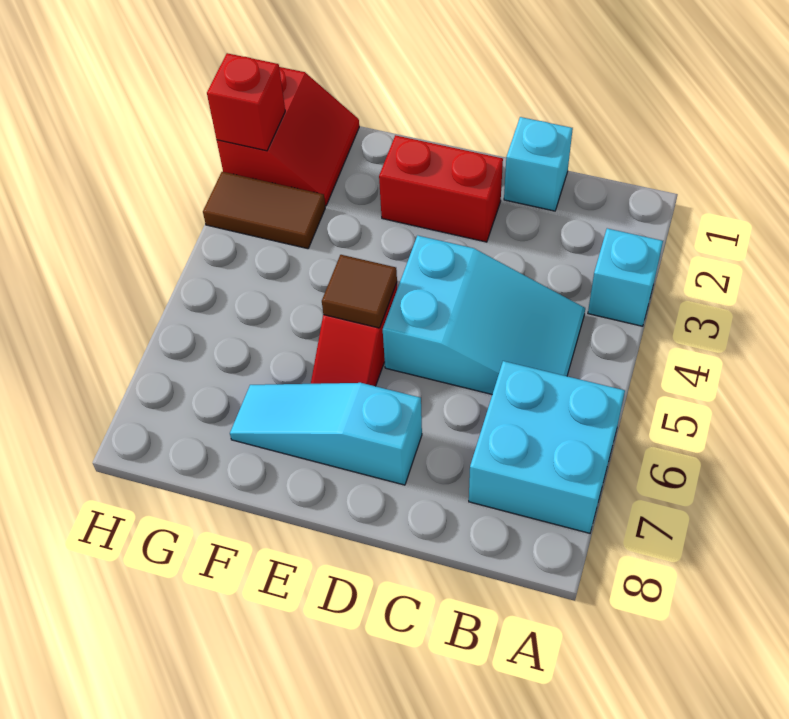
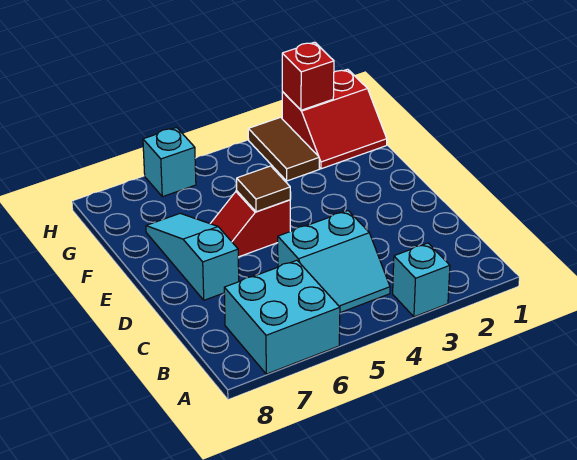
cyan 2x3 slope [383,235,585,394] -> cyan 2x2 slope [278,211,390,313]
cyan 1x1 brick [504,117,573,211] -> cyan 1x1 brick moved to [143,128,196,197]
red 1x2 brick [379,135,503,242] -> none

